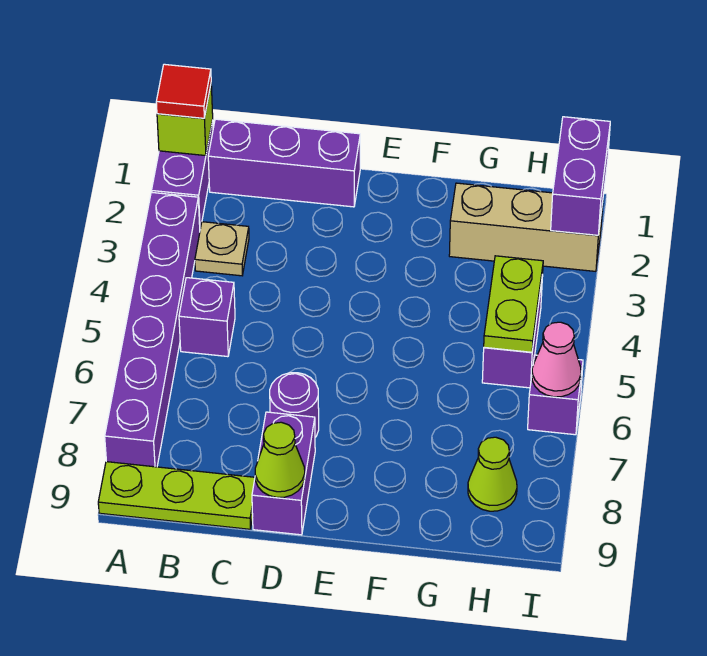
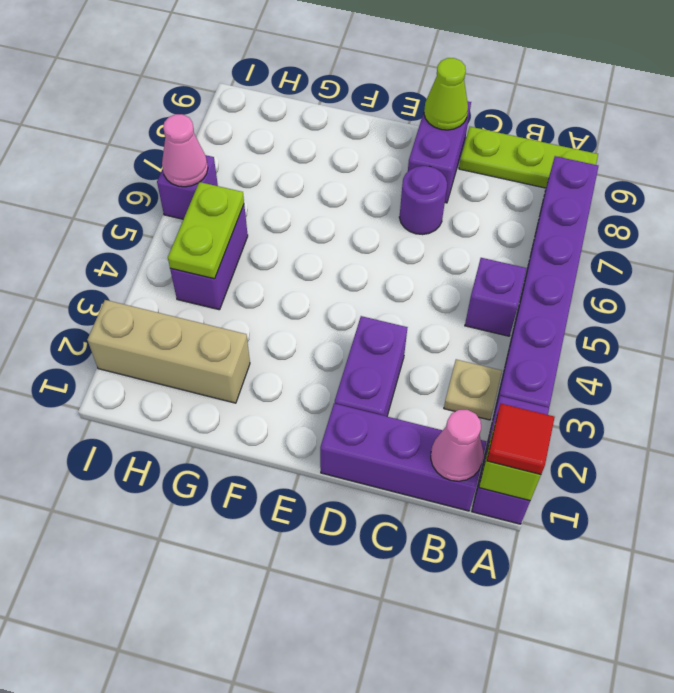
none -> pink 1x1 cone [431,410,483,481]
lime 1x1 cone [468,437,517,511] -> none
purple 1x2 brick [551,117,610,235] -> purple 1x2 brick moved to [335,316,408,416]

